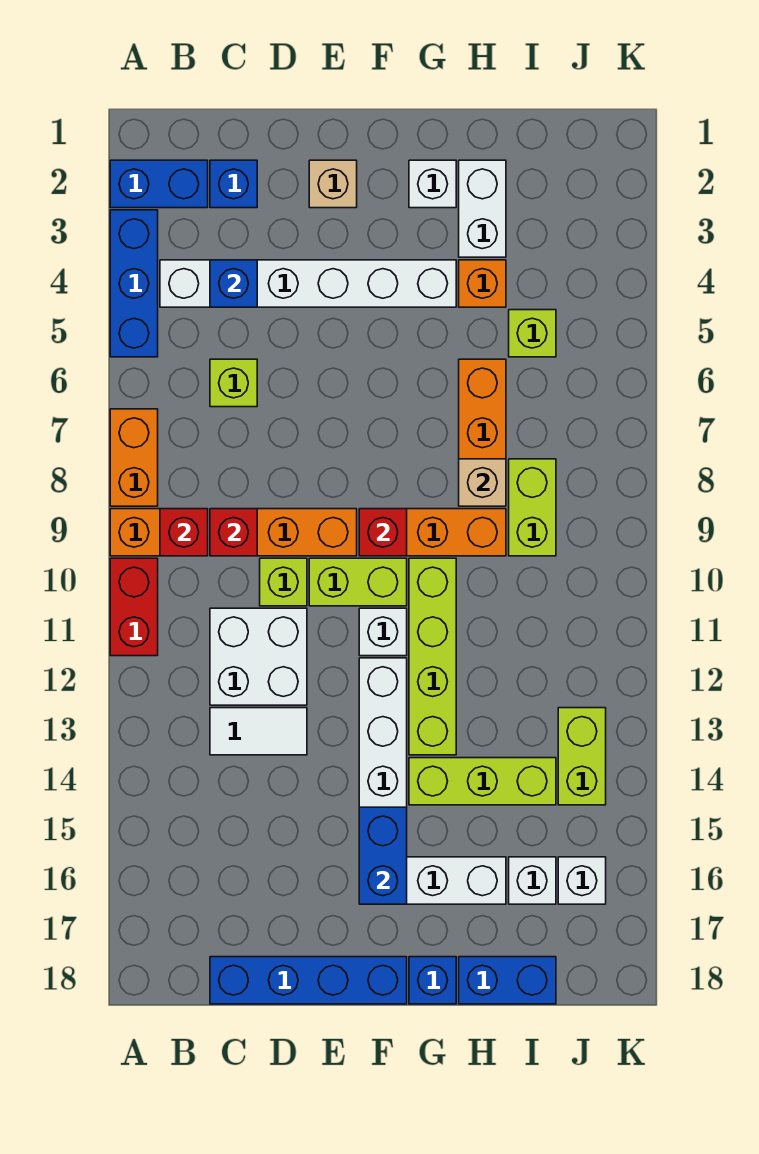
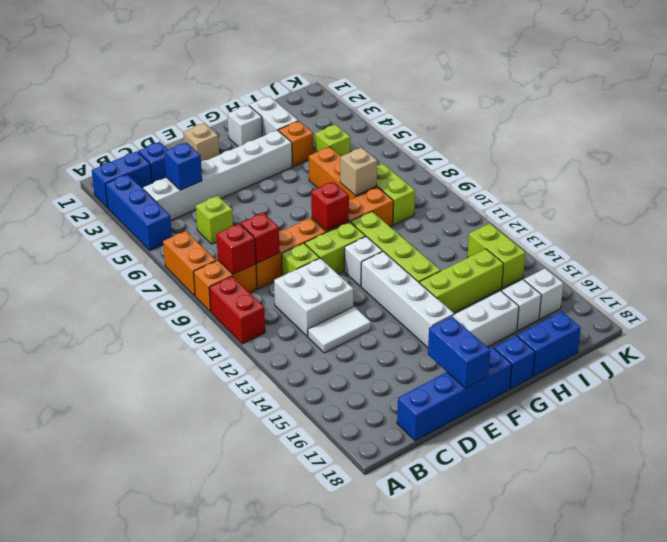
blue 1x2 brick [359,807,407,904] -> blue 1x2 brick moved to [428,317,490,389]

